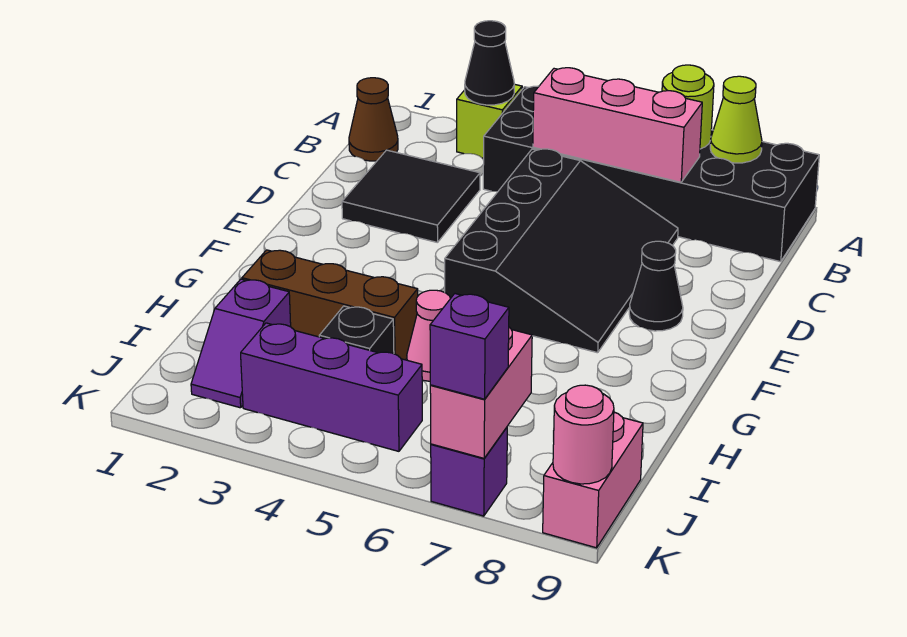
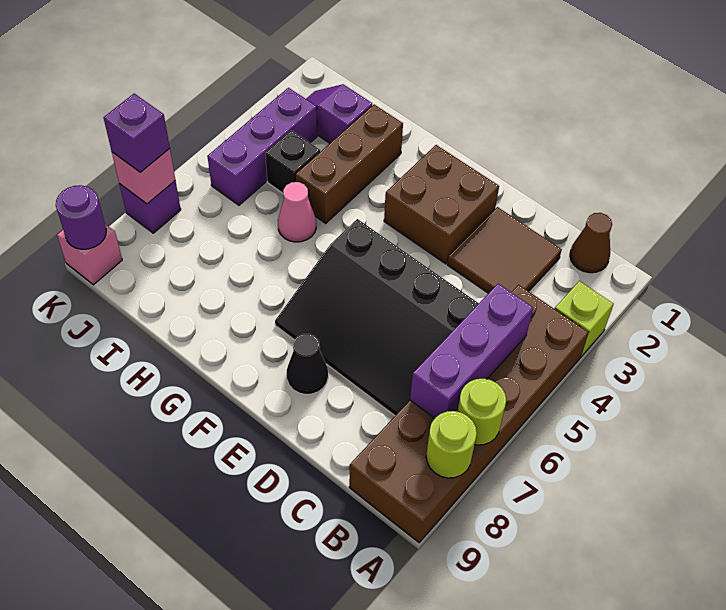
black 1x1 cone [465,21,514,105] -> none
black 2x6 brick [483,86,819,262] -> brown 2x6 brick [349,285,588,543]
lime 1x1 cone [710,76,762,163] -> lime 1x1 round brick [426,411,477,478]
pink 1x3 brick [533,68,702,182] -> purple 1x3 brick [410,284,533,418]
black 2x2 tile [342,150,480,243] -> brown 2x2 tile [447,207,562,293]
none -> brown 2x2 brick [384,145,499,264]
pink 1x2 brick [430,327,532,458] -> pink 1x1 brick [112,148,175,204]
pink 1x2 brick [543,412,643,548] -> pink 1x1 brick [57,224,122,285]
pink 1x1 round brick [553,385,614,484] -> purple 1x1 round brick [56,185,106,249]

